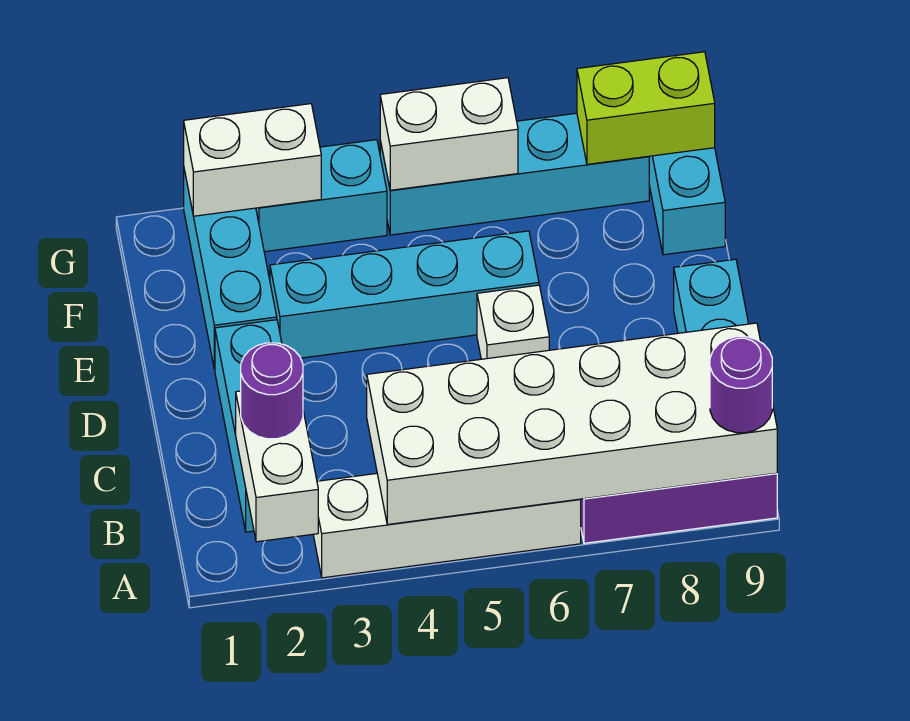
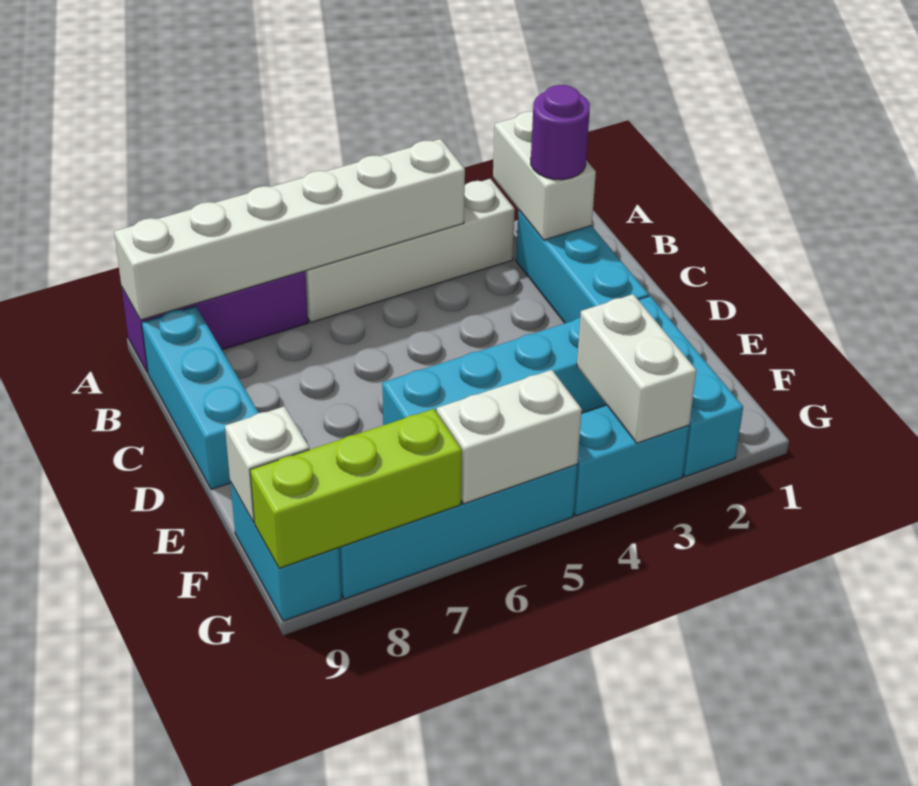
white 2x6 brick [367,323,777,525] -> white 1x6 brick [114,139,465,320]
purple 1x1 round brick [710,337,772,433] -> none
white 1x1 brick [477,285,549,359] -> white 1x1 brick moved to [225,407,309,523]
white 1x2 brick [184,104,321,216] -> white 1x2 brick turned to [577,294,696,443]
lime 1x2 brick [577,52,715,164] -> lime 1x3 brick [250,409,462,568]

